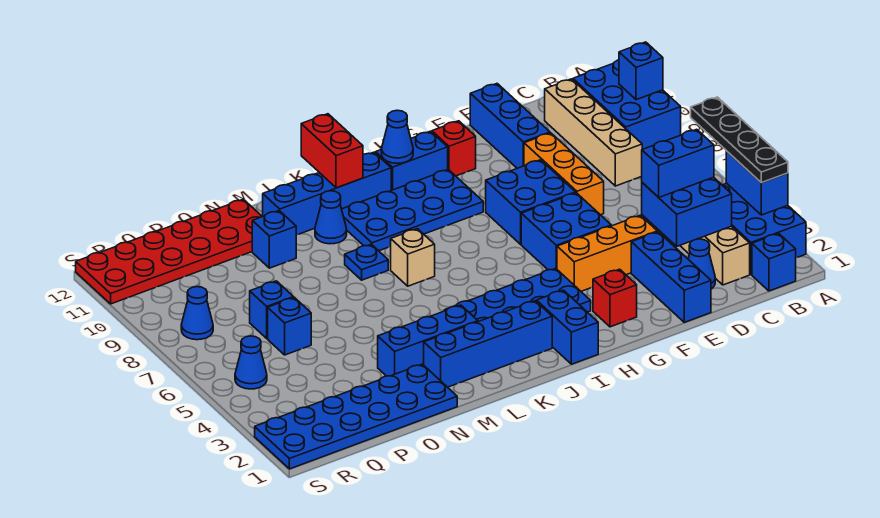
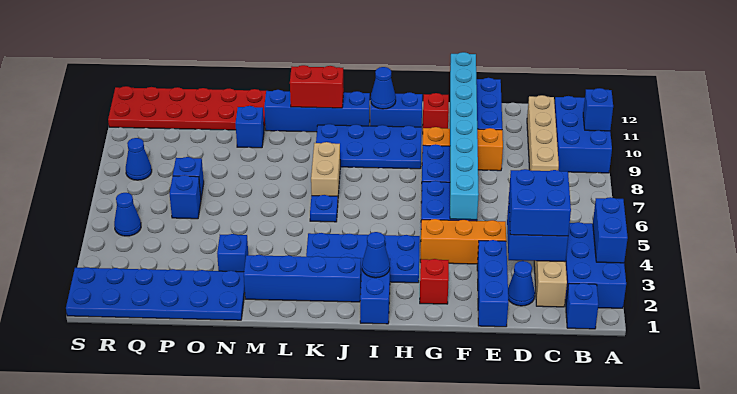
black 1x4 plate [691,97,788,183] -> none
blue 1x2 brick [642,129,714,197] -> blue 2x2 brick [509,169,571,236]
orange 1x3 brick [524,133,604,215] -> orange 1x3 brick turned to [422,127,503,171]
none -> cyan 1x8 brick [450,52,479,220]
tan 1x1 brick [391,229,435,286] -> tan 1x2 brick [311,142,340,196]
red 1x2 brick [301,114,363,188] -> red 1x2 brick turned to [290,65,344,108]
blue 1x3 brick [378,305,478,376] -> blue 1x1 brick [217,234,248,272]
blue 1x1 plate [345,244,388,280] -> blue 1x1 plate moved to [310,195,338,222]
blue 1x1 cone [315,191,347,244] -> blue 1x1 cone moved to [362,232,390,278]

